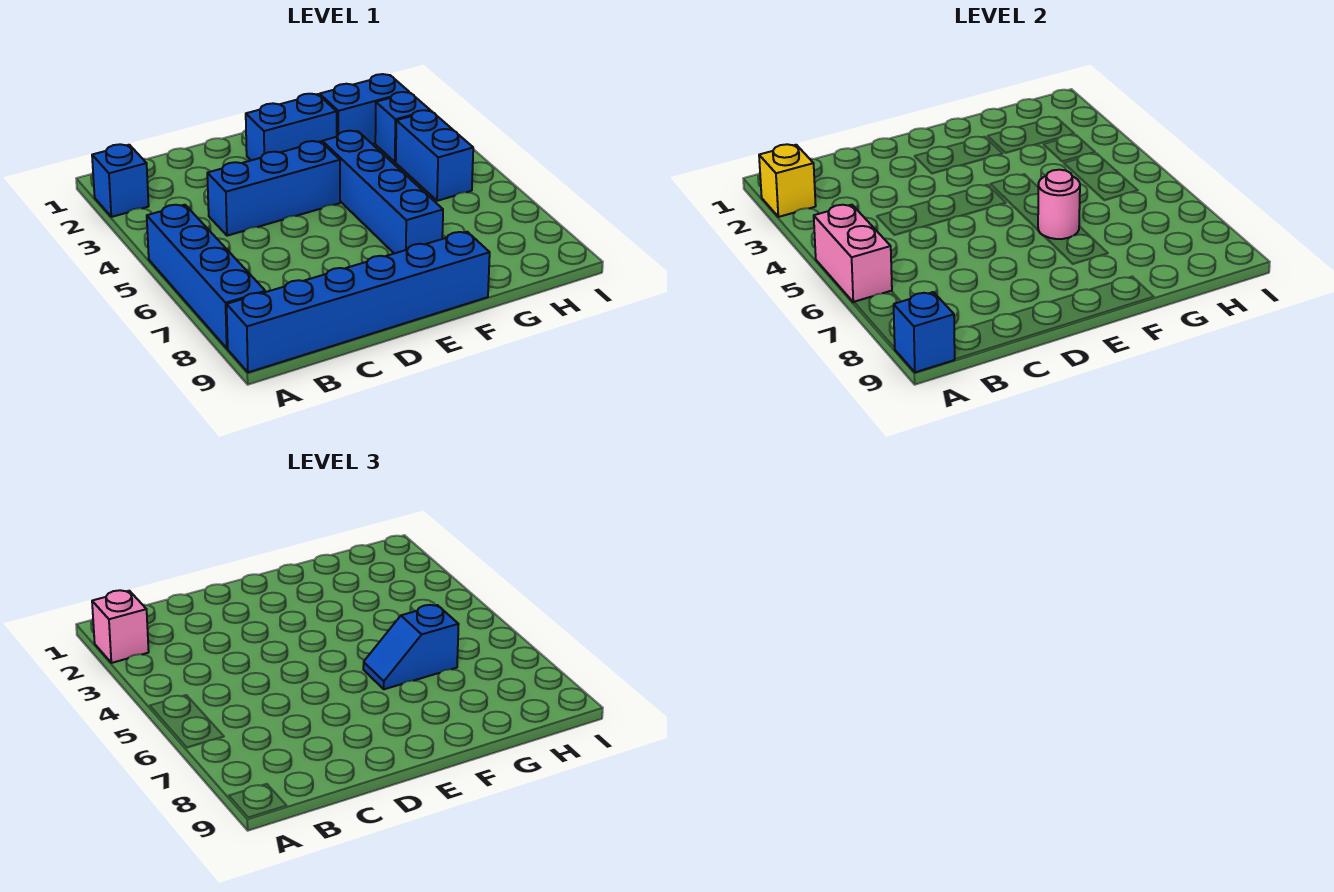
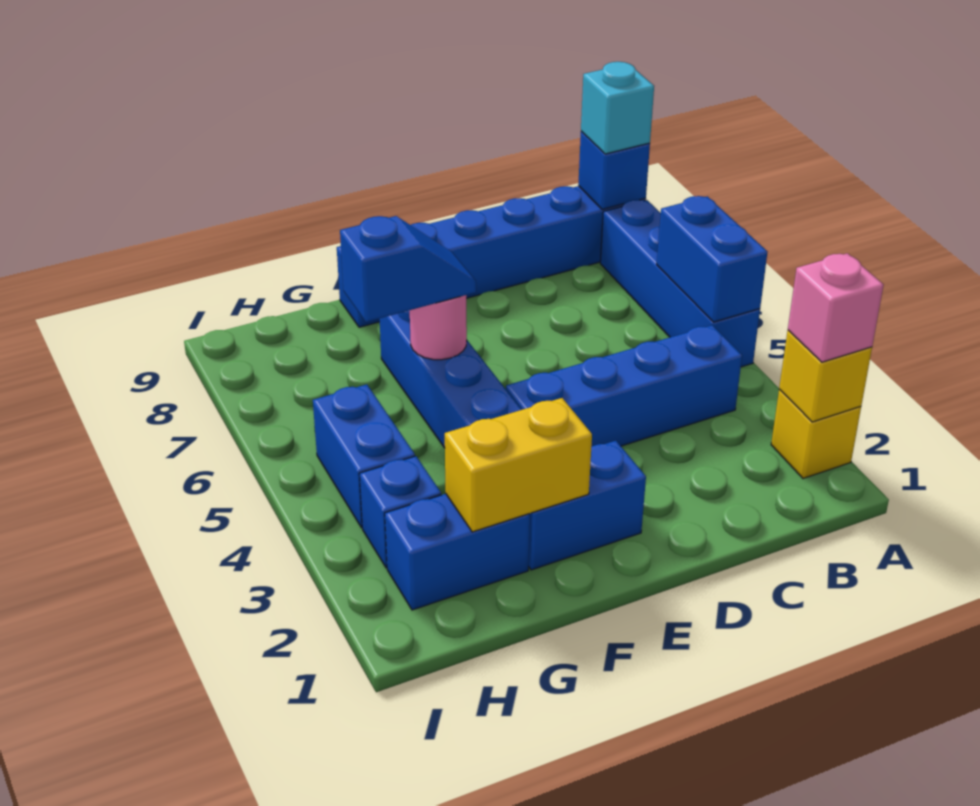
blue 1x1 brick [92,144,149,217] -> yellow 1x1 brick [771,389,861,479]
pink 1x2 brick [814,205,892,302] -> blue 1x2 brick [657,196,767,322]
none -> cyan 1x1 brick [581,62,654,154]
blue 1x3 brick [207,141,340,236] -> blue 1x4 brick [506,325,742,447]
none -> yellow 1x2 brick [445,398,592,532]

